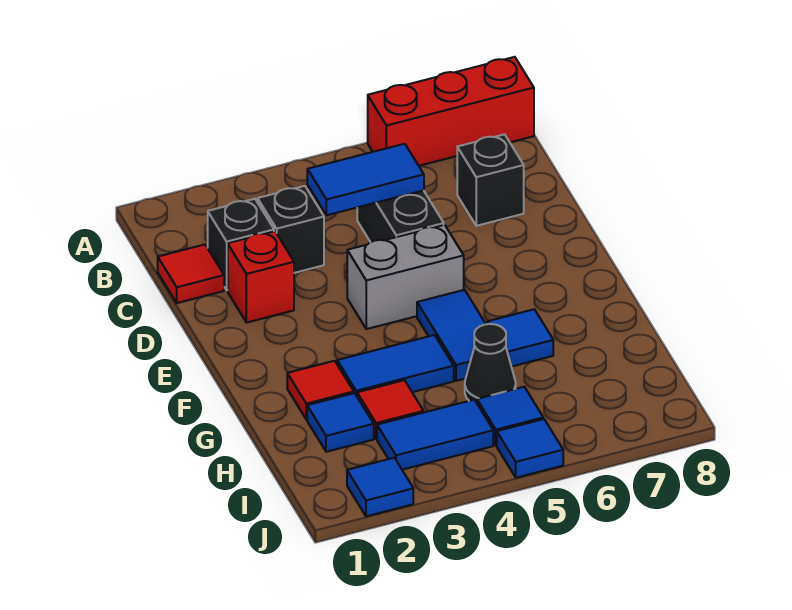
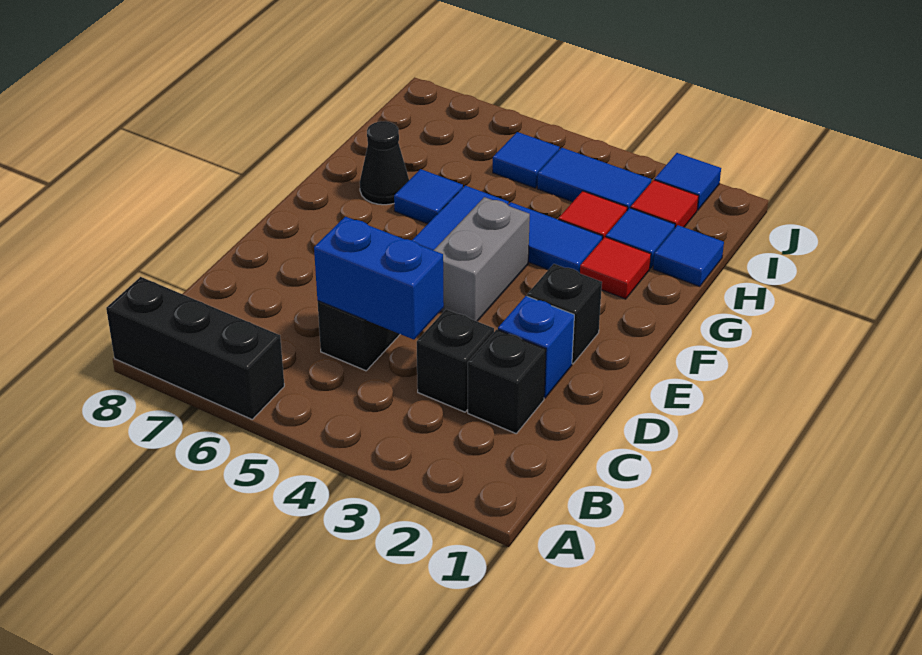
red 1x3 brick [368,57,534,166] -> black 1x3 brick [106,277,284,419]
red 1x1 tile [158,245,224,303] -> red 1x1 tile moved to [631,180,699,227]
blue 1x2 tile [307,144,424,215] -> blue 1x2 brick [314,217,444,340]
black 1x1 brick [457,134,524,226] -> black 1x1 brick moved to [527,264,602,364]
red 1x1 brick [228,231,294,323] -> blue 1x1 brick [498,296,574,398]
grey 1x2 brick [347,225,464,329] -> grey 1x2 brick turned to [434,197,530,321]
black 1x1 cone [465,324,516,403] -> black 1x1 cone moved to [360,121,409,205]
blue 1x1 tile [497,419,563,478] -> blue 1x1 tile moved to [653,225,724,287]

